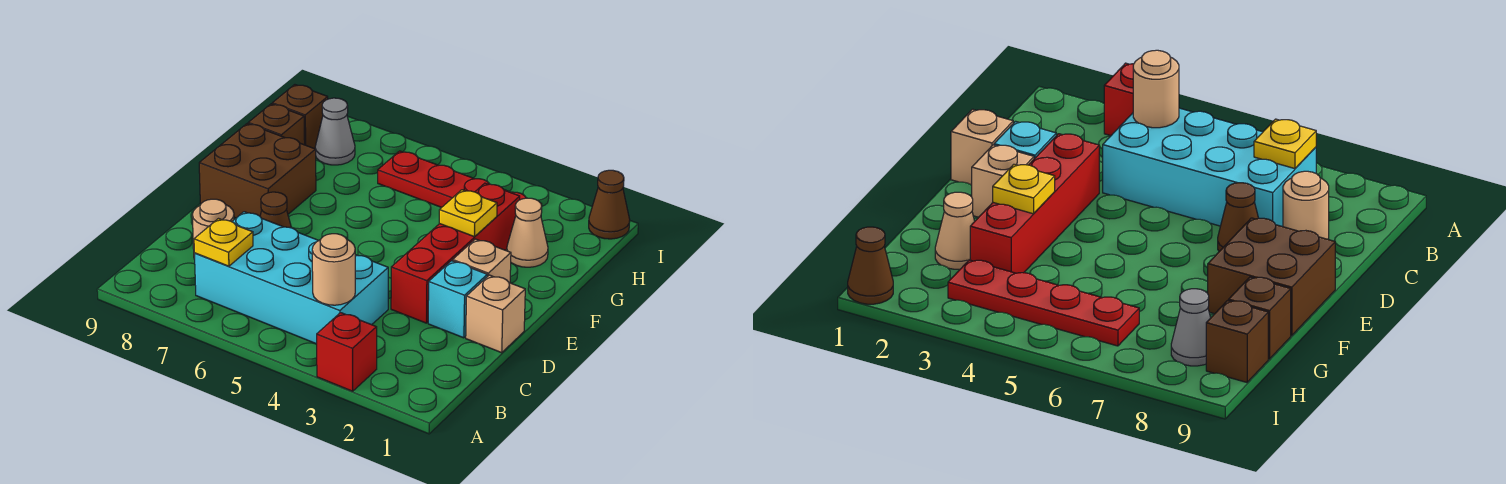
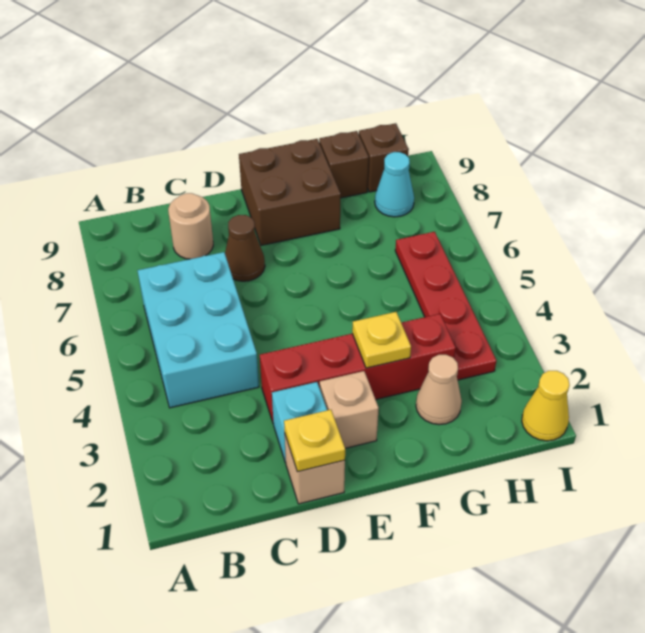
red 1x1 brick [317,313,377,391] -> none
cyan 2x4 brick [194,212,388,344] -> cyan 2x3 brick [137,252,259,408]
tan 1x1 round brick [312,234,355,305] -> none
yellow 1x1 plate [194,219,253,266] -> yellow 1x1 plate moved to [284,410,345,472]
grey 1x1 cone [315,98,355,165] -> cyan 1x1 cone [375,152,414,217]
brown 1x1 cone [589,170,630,239] -> yellow 1x1 cone [522,371,570,441]

